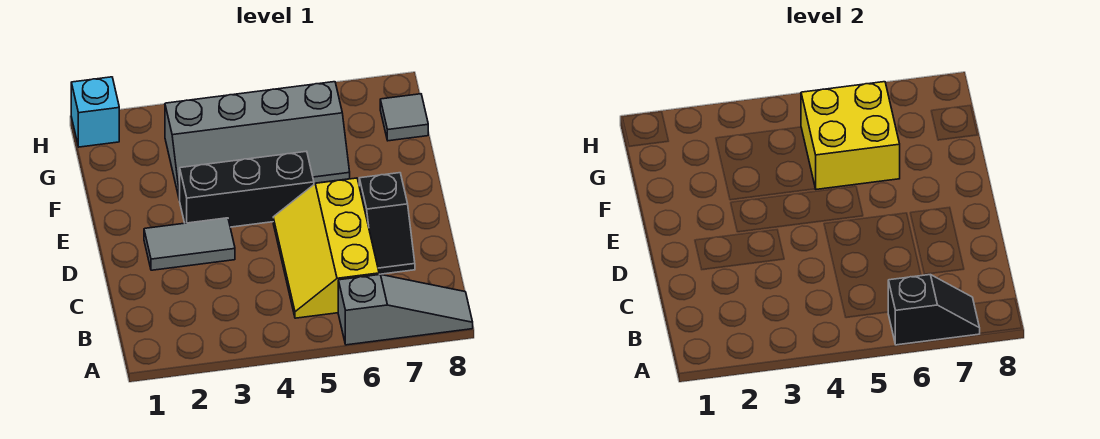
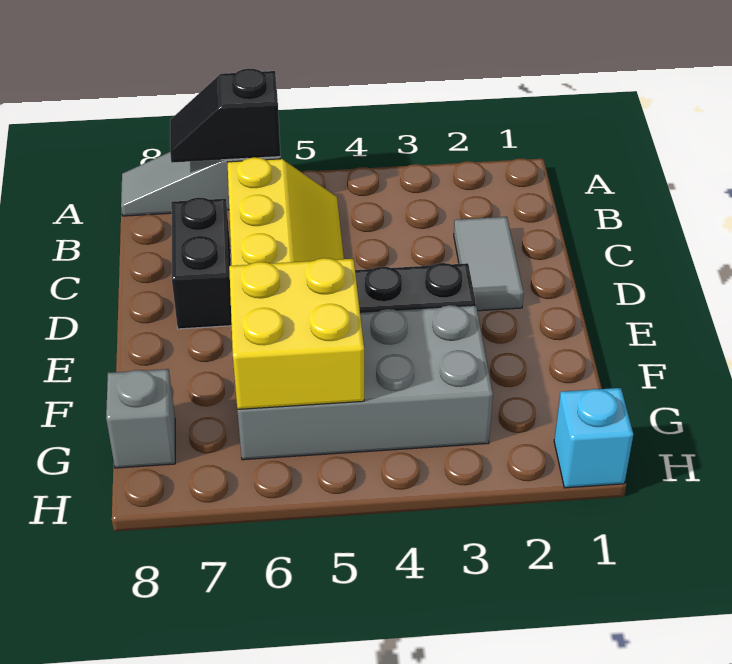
black 1x2 slope [359,173,415,274] -> black 1x2 brick [171,197,232,329]
grey 1x2 tile [144,218,235,270] -> grey 1x2 tile turned to [454,217,524,311]
grey 2x4 slope [165,82,350,200] -> grey 2x4 brick [237,305,493,460]
grey 1x1 tile [380,94,428,141] -> grey 1x1 brick [106,369,175,468]

